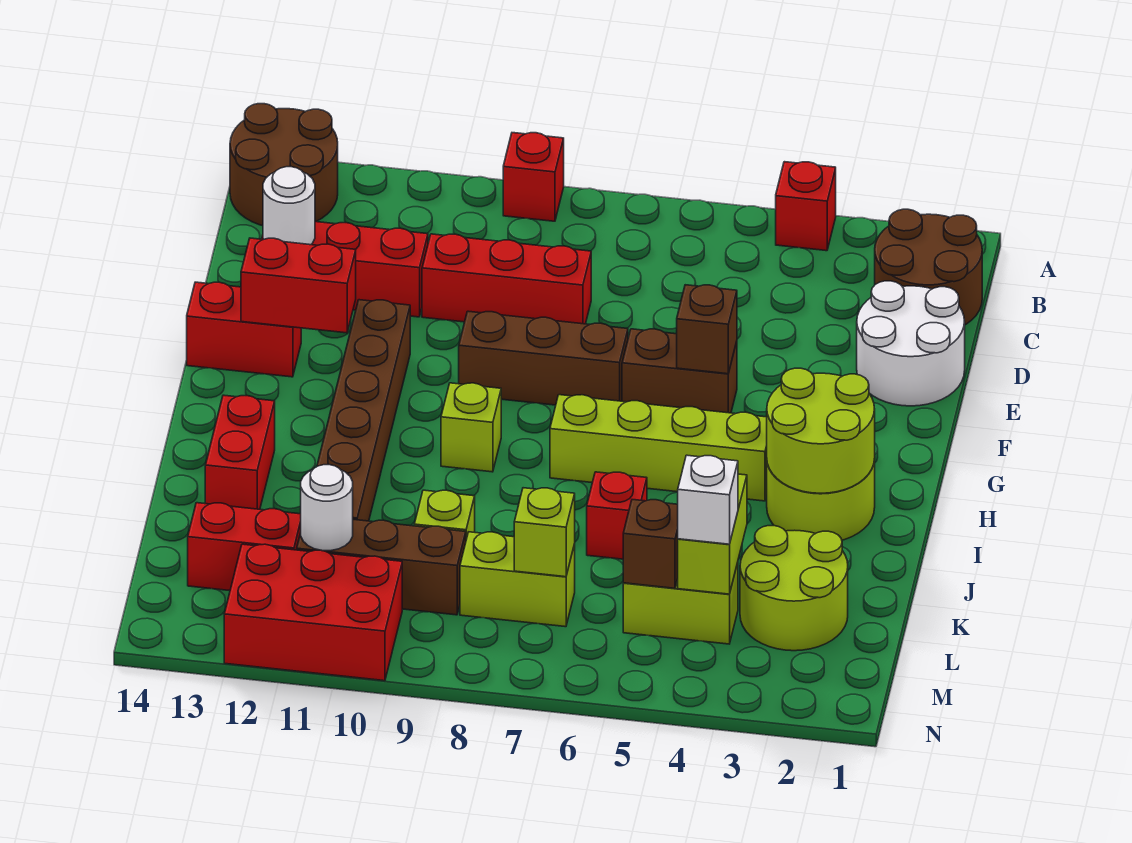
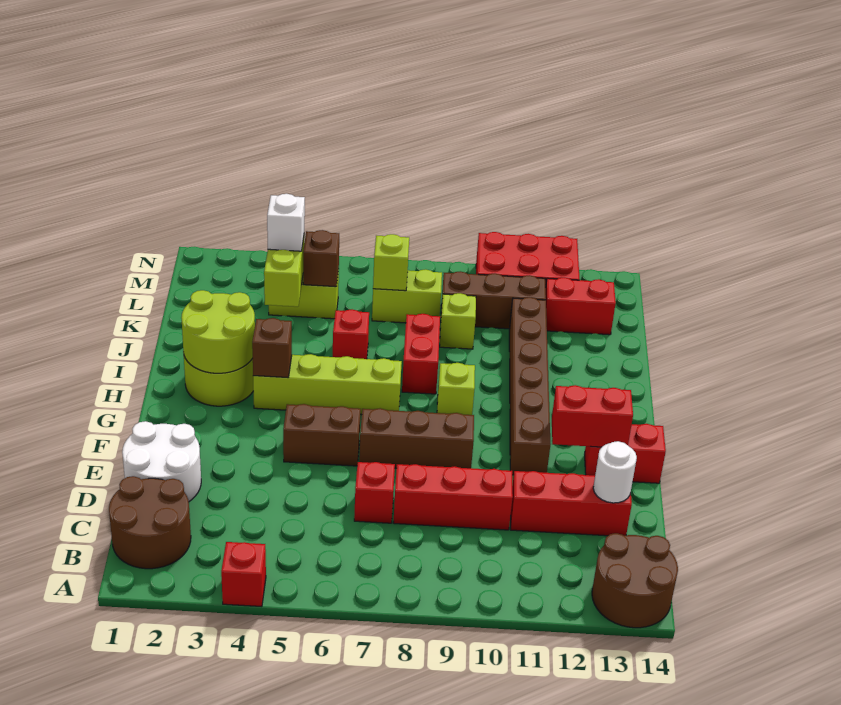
red 1x1 brick [503,133,564,221] -> red 1x1 brick moved to [354,462,395,523]
brown 1x1 brick [677,285,737,374] -> brown 1x1 brick moved to [252,318,292,378]
red 1x2 brick [205,395,275,509] -> red 1x2 brick moved to [402,314,440,394]
lime 2x2 round brick [740,526,848,651] -> none
white 1x1 round brick [301,465,353,551] -> none

